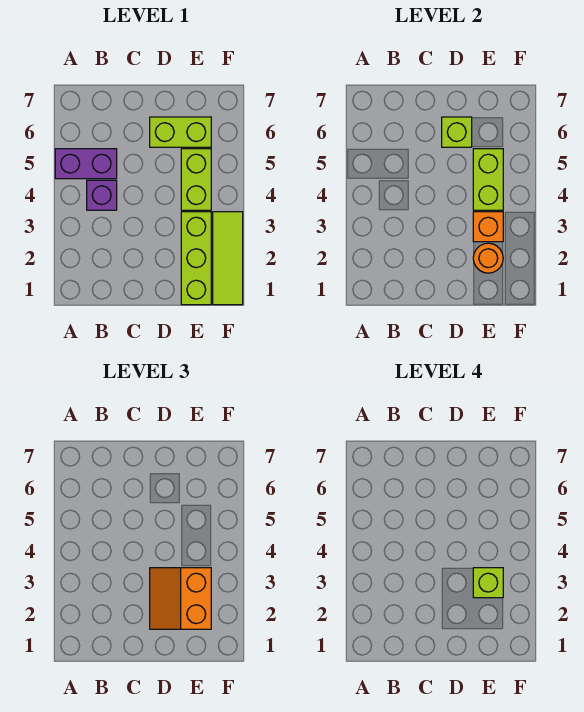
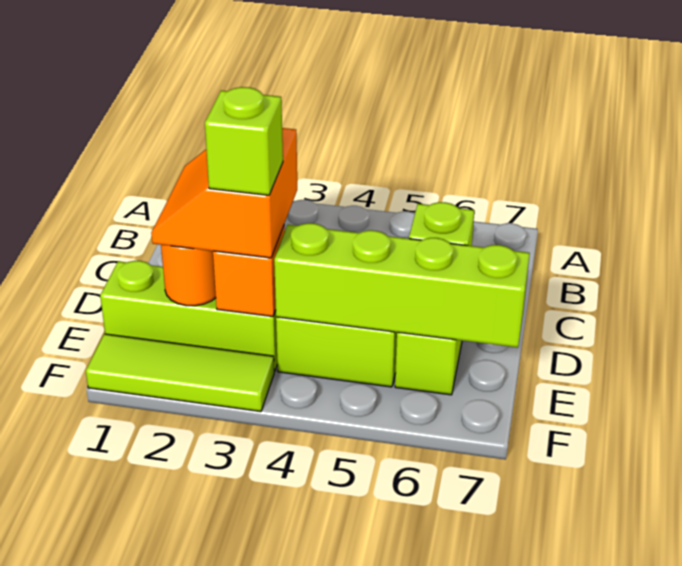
purple 1x2 brick [55,149,117,179] -> none
purple 1x1 brick [87,180,117,210] -> none
orange 2x2 slope [150,568,211,629] -> orange 2x2 slope turned to [151,128,297,258]
lime 1x2 brick [473,149,503,210] -> lime 1x4 brick [274,223,530,348]

